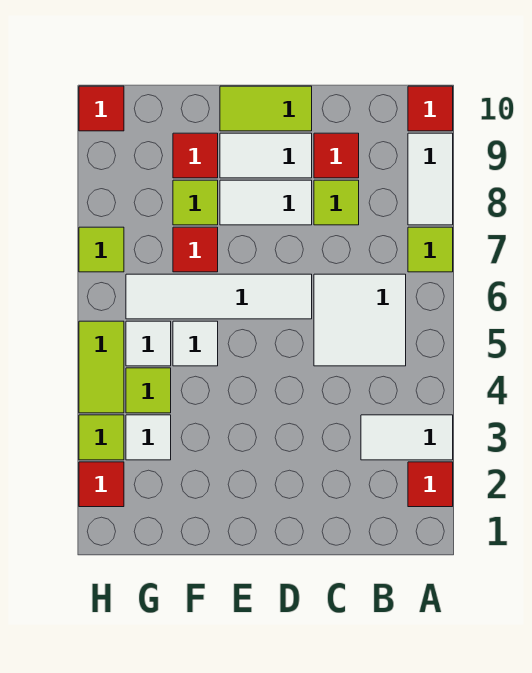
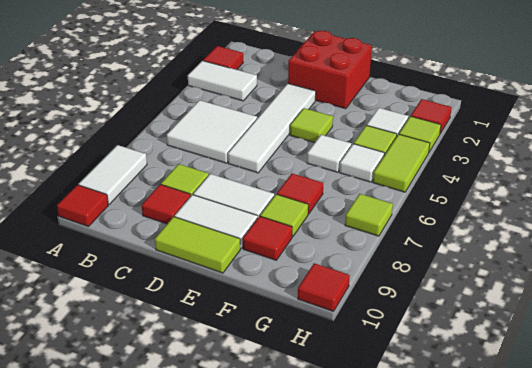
lime 1x1 tile [408,227,453,272] -> lime 1x1 tile moved to [290,108,333,143]
none -> red 2x2 brick [288,31,372,109]
white 1x4 tile [126,274,312,319] -> white 1x4 tile turned to [228,83,316,173]

